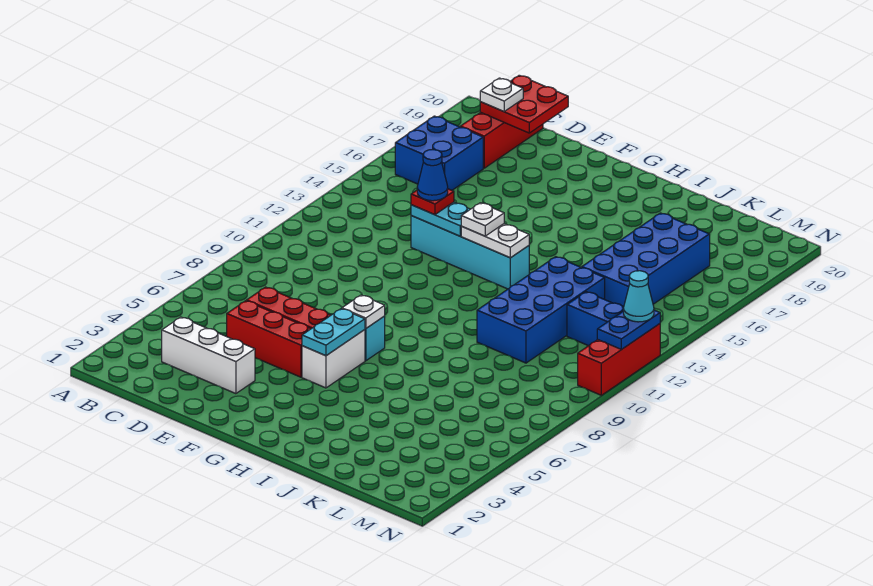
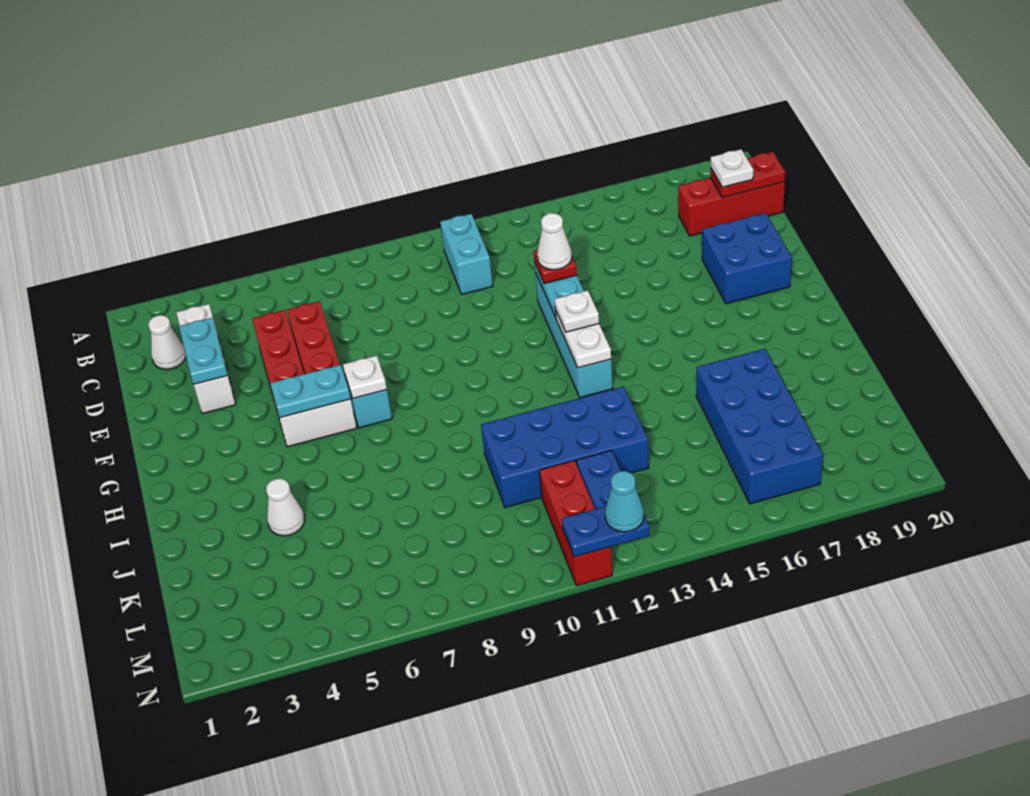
none -> cyan 1x2 brick [440,214,493,294]
blue 2x2 brick [395,116,483,190] -> blue 2x2 brick moved to [702,213,792,304]
none -> white 1x1 cone [148,315,186,369]
red 2x2 plate [480,75,568,133] -> red 1x2 plate [710,152,785,198]
none -> cyan 1x2 plate [179,318,228,384]
blue 1x1 cone [417,150,448,201] -> white 1x1 cone [537,213,572,270]
none -> white 1x1 cone [266,479,305,536]
blue 2x4 brick [582,213,710,308] -> blue 2x4 brick turned to [696,349,823,504]
red 1x3 brick [578,324,660,395] -> red 1x3 brick turned to [539,460,612,586]

